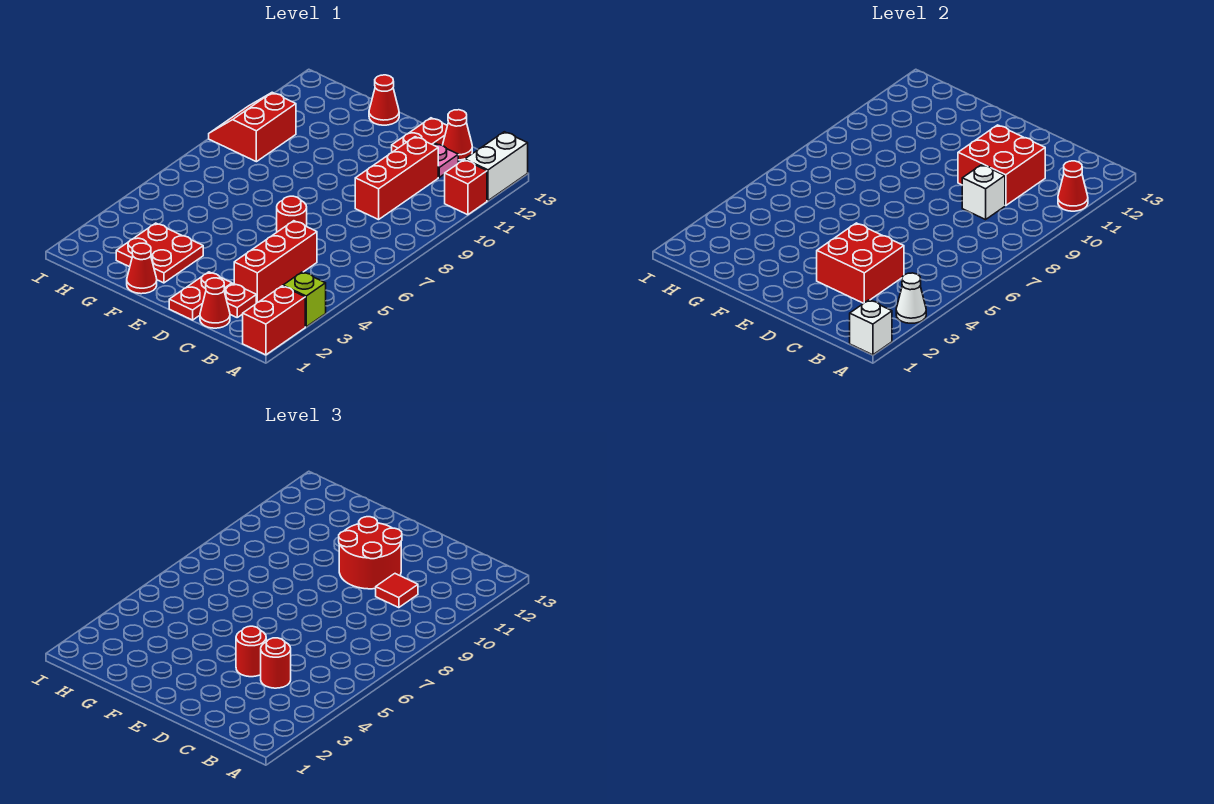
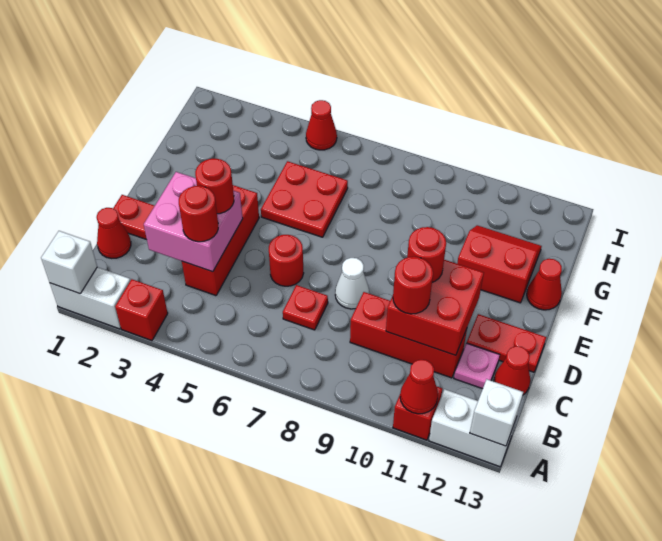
red 1x2 brick [243,286,305,355] -> white 1x2 brick [50,267,130,329]
lime 1x1 brick [283,272,326,327] -> red 1x1 brick [115,279,168,341]
white 1x1 cone [896,273,926,323] -> white 1x1 cone moved to [335,258,369,309]
red 1x1 plate [224,284,256,317] -> red 1x1 plate moved to [283,285,328,330]
red 1x3 brick [234,221,317,303] -> red 1x3 brick turned to [182,185,259,296]
red 2x2 brick [817,223,904,303] -> pink 2x2 brick [144,172,243,272]
white 1x1 brick [962,165,1005,220] -> white 1x1 brick moved to [470,379,523,446]
red 1x1 tile [376,574,418,608] -> red 1x1 round brick [393,257,433,314]
red 2x2 round brick [339,517,402,589] -> red 1x1 round brick [407,227,446,282]
red 1x1 cone [127,243,157,294] -> red 1x1 cone moved to [306,100,337,150]
red 2x2 plate [116,223,203,283] -> red 2x2 plate moved to [261,161,348,237]
red 2x2 slope [209,92,296,162] -> red 2x2 slope moved to [457,225,542,303]

